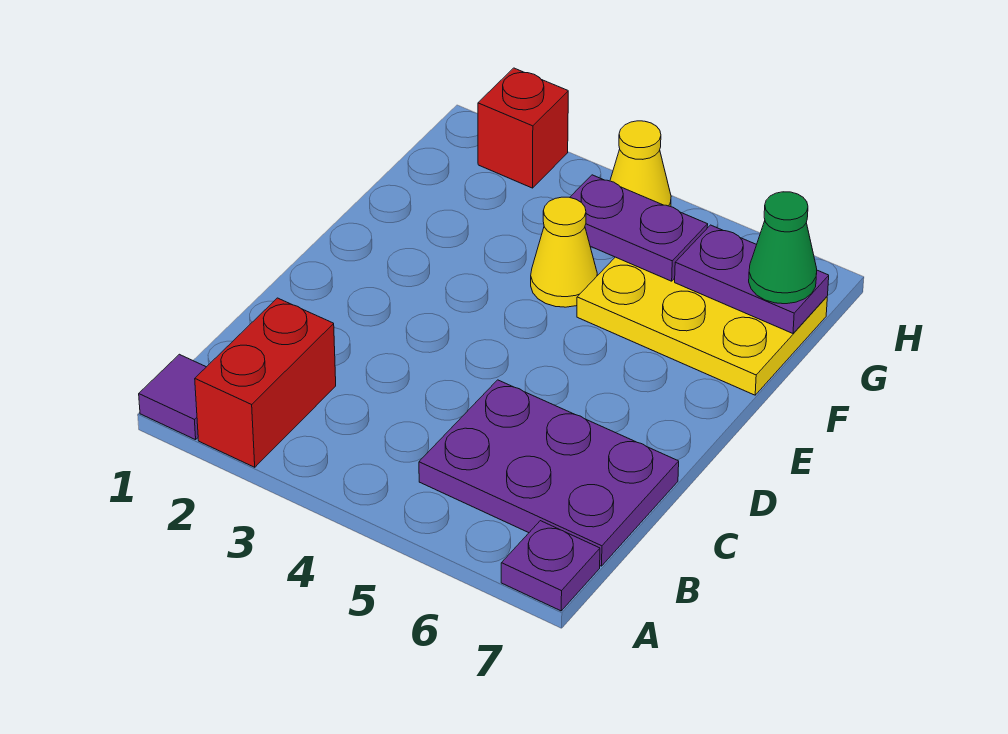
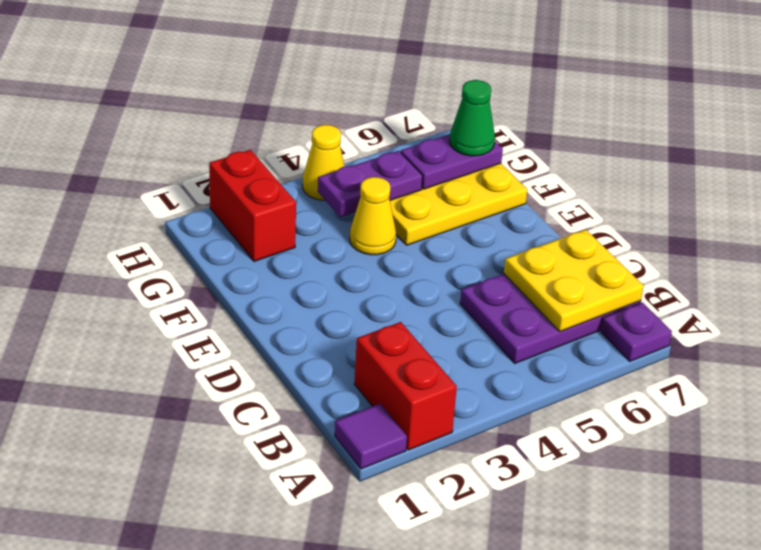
none -> yellow 2x2 plate [504,230,644,332]
red 1x1 brick [478,68,568,188] -> red 1x2 brick [209,150,296,261]

